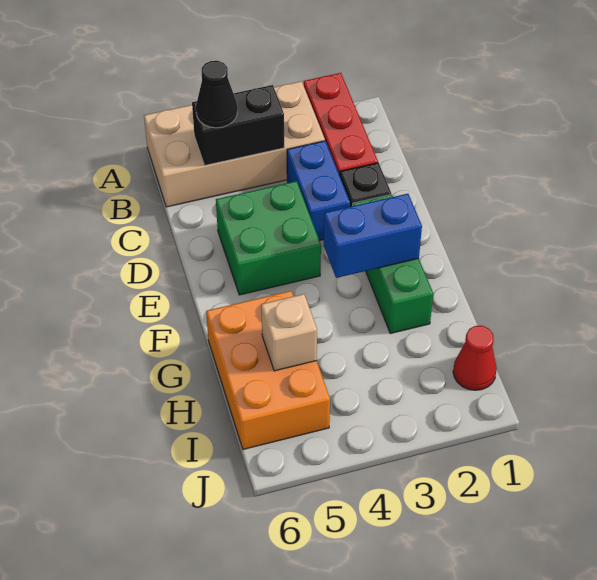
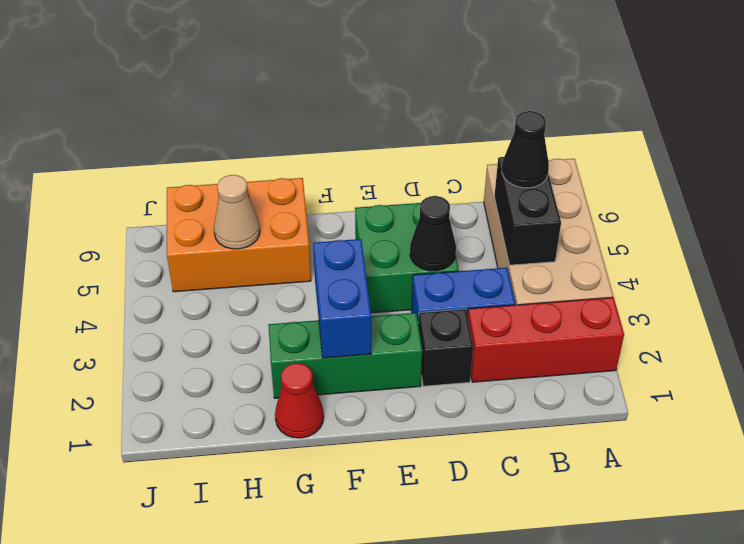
none -> black 1x1 cone [410,196,456,271]
tan 1x1 brick [261,294,317,371] -> tan 1x1 cone [214,175,260,249]
red 1x1 cone [453,326,497,390] -> red 1x1 cone moved to [275,363,324,438]

